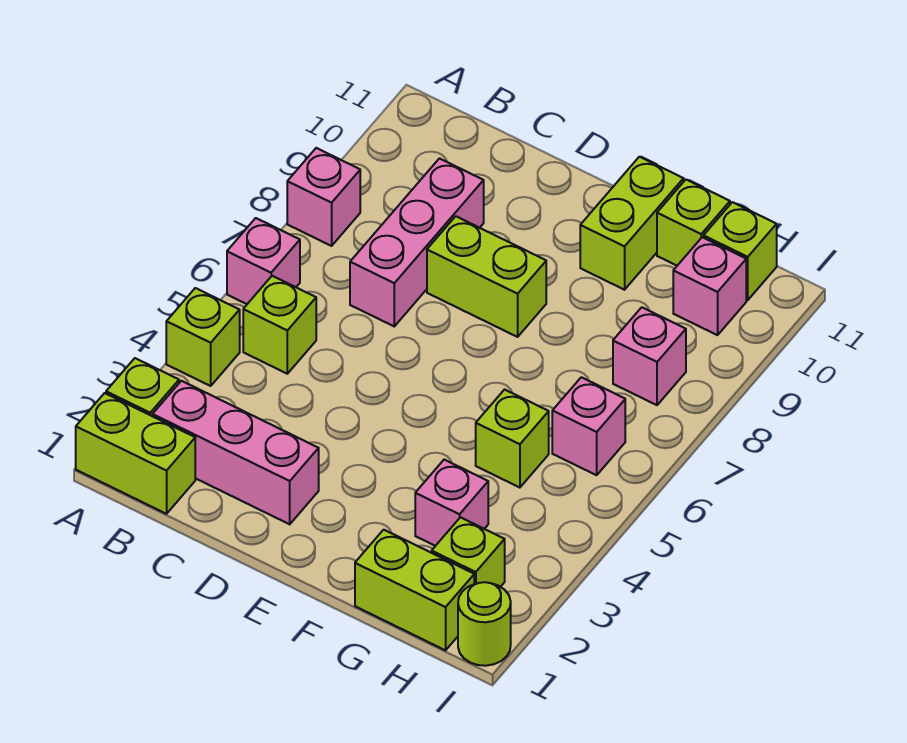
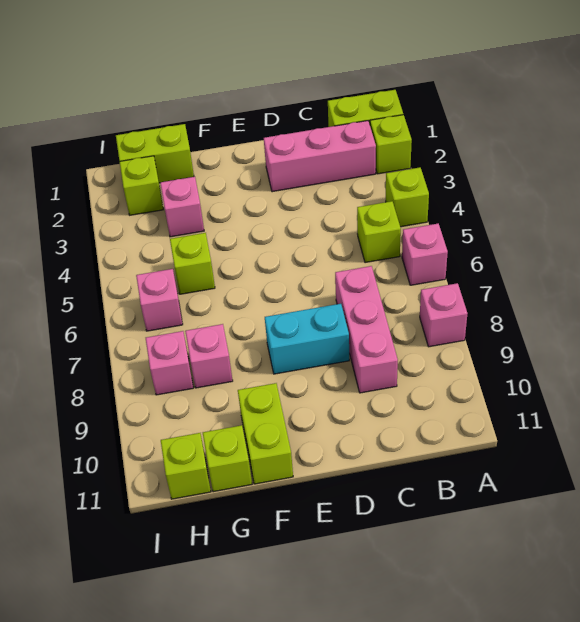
lime 1x2 brick [427,216,546,337] -> cyan 1x2 brick [265,304,349,374]
pink 1x1 brick [673,237,746,335] -> pink 1x1 brick moved to [185,324,233,388]
lime 1x1 round brick [458,582,511,666] -> none

